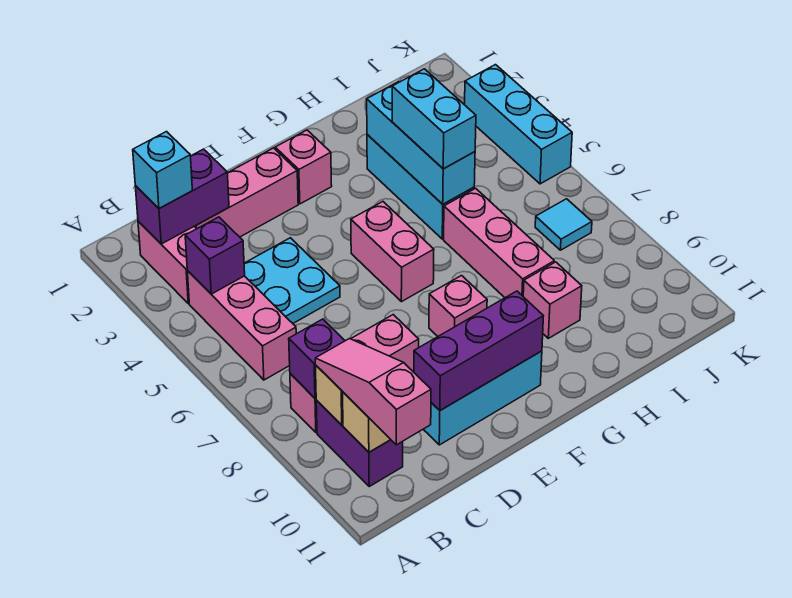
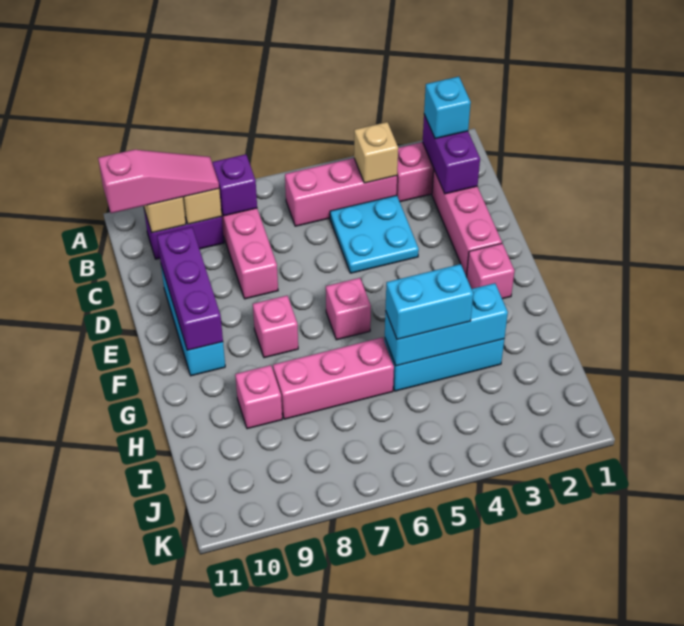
purple 1x1 brick [185,217,245,294] -> tan 1x1 brick [354,122,398,183]
pink 1x2 brick [351,202,434,302] -> pink 1x1 brick [326,278,371,340]
cyan 1x1 tile [535,199,592,250] -> none
cyan 1x3 brick [465,65,572,184] -> none

